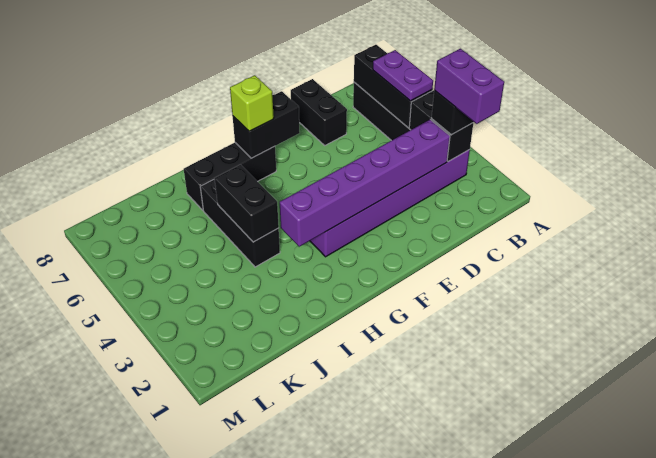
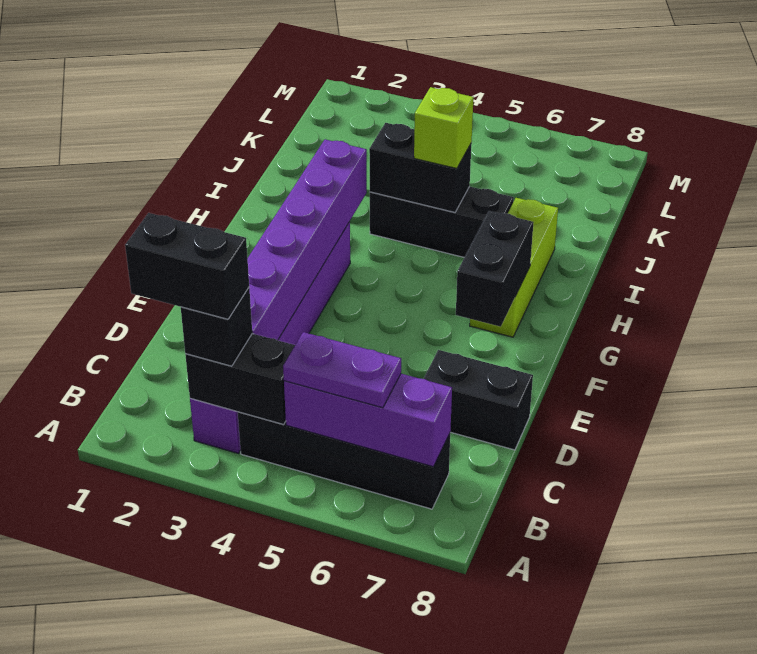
purple 1x2 brick [434,49,504,124] -> black 1x2 brick [125,213,249,319]
black 1x3 brick [354,45,432,128] -> purple 1x3 brick [284,374,452,467]
black 1x3 brick [184,143,276,210] -> lime 1x3 brick [470,198,558,337]
lime 1x1 brick [230,75,274,131] -> lime 1x1 brick moved to [414,87,474,169]

